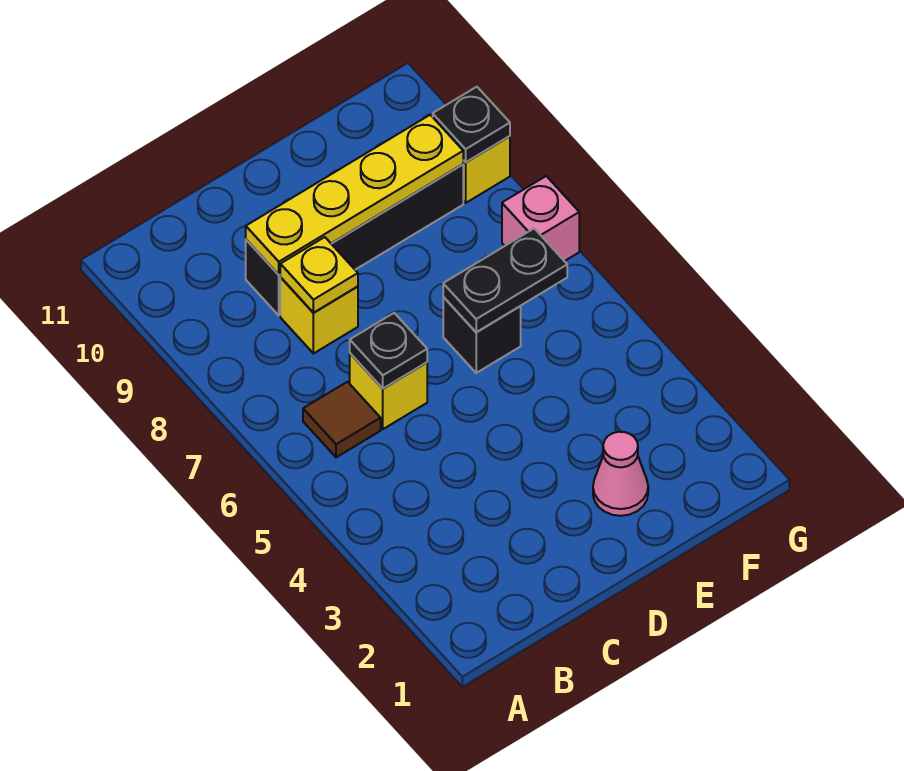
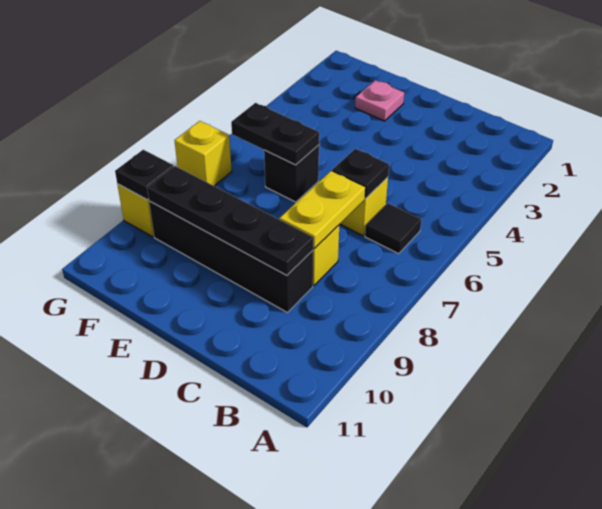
brown 1x1 tile [303,382,381,457] -> black 1x1 tile [365,203,421,254]
yellow 1x1 plate [280,237,358,313] -> yellow 1x2 plate [279,171,365,248]
yellow 1x4 plate [246,115,463,275] -> black 1x4 plate [147,166,313,276]
pink 1x1 cone [593,432,648,516] -> pink 1x1 plate [355,80,404,121]
pink 1x1 brick [502,176,579,261] -> yellow 1x1 brick [174,121,232,186]

